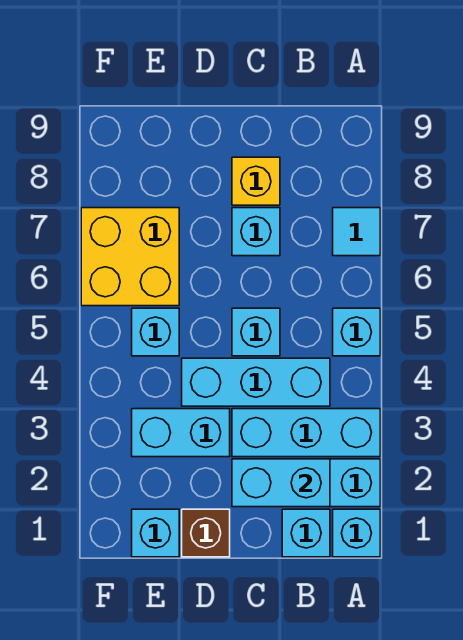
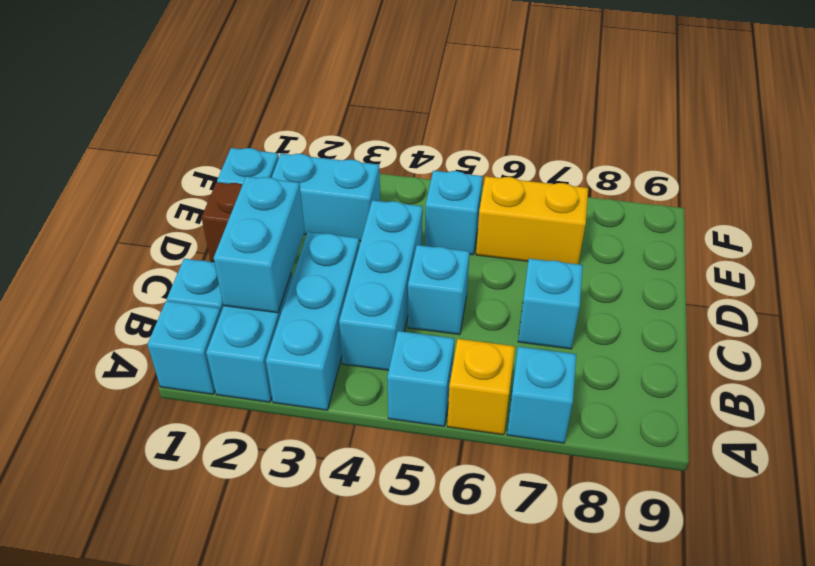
cyan 1x1 tile [333,208,380,256] -> cyan 1x1 brick [507,347,576,443]
yellow 1x1 brick [232,157,280,205] -> yellow 1x1 brick moved to [447,339,515,435]
cyan 1x2 brick [132,409,230,457] -> cyan 1x2 brick turned to [272,154,380,241]
yellow 2x2 brick [81,208,179,306] -> yellow 1x2 brick [476,176,588,264]

